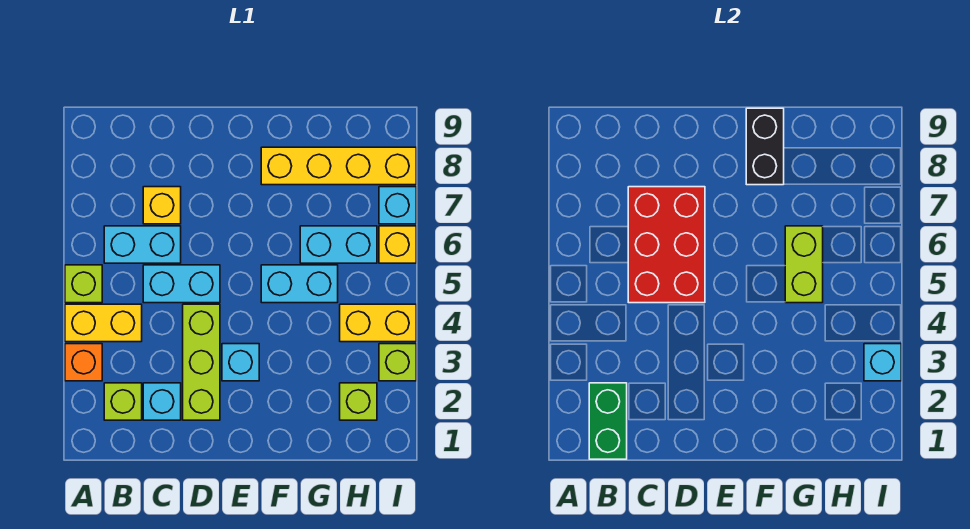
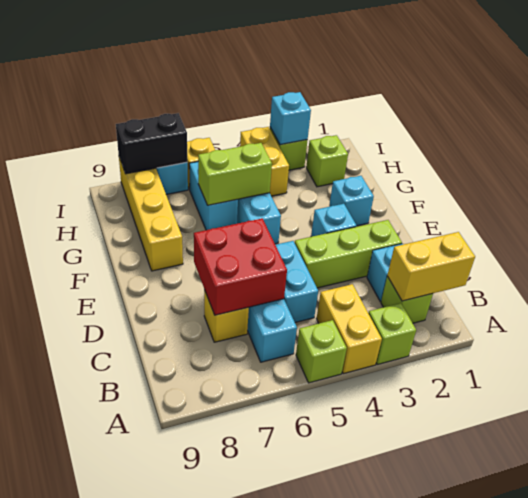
orange 1x1 brick [65,344,102,381] -> lime 1x1 brick [368,303,416,365]
green 1x2 brick [589,383,627,459] -> yellow 1x2 brick [387,232,475,301]
red 2x3 brick [628,187,705,303] -> red 2x2 brick [194,218,287,315]
none -> cyan 1x1 brick [329,176,374,226]
black 1x2 brick [746,108,784,185] -> black 1x2 brick moved to [116,113,187,174]

